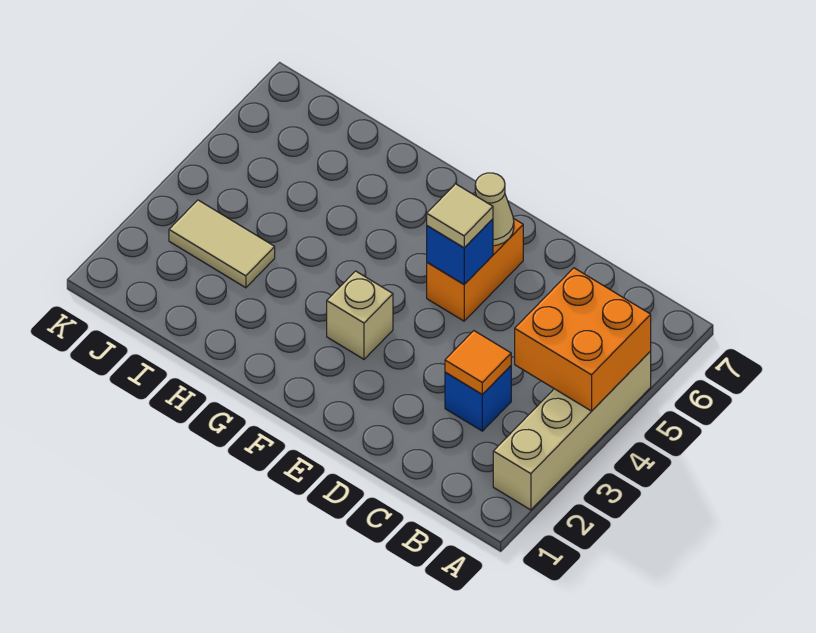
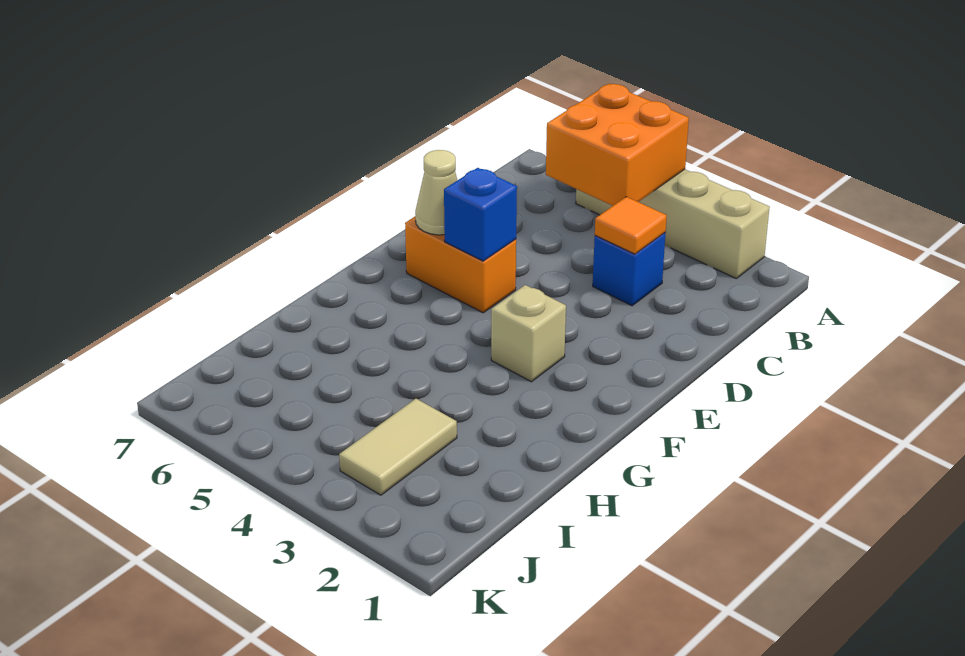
tan 1x1 tile [427,184,493,248] -> none

